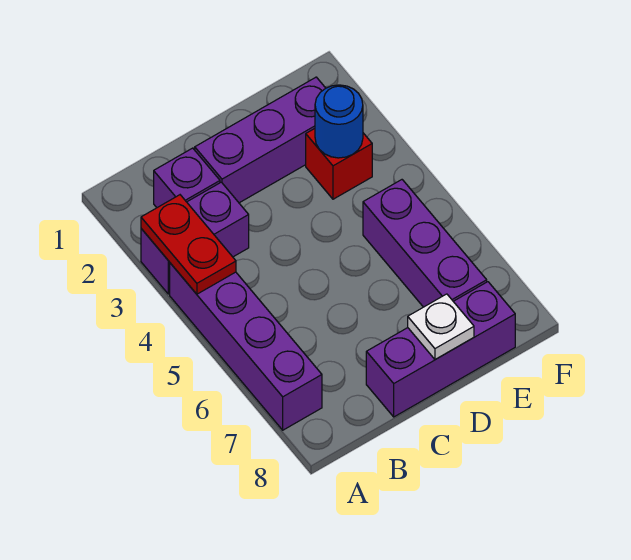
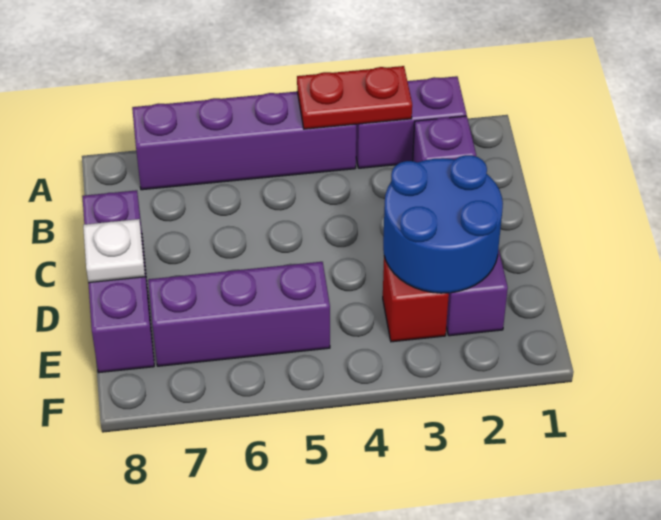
purple 1x2 brick [141,182,249,294] -> purple 1x2 brick turned to [356,76,467,168]
blue 1x1 round brick [315,85,363,158] -> blue 2x2 round brick [383,155,503,293]

